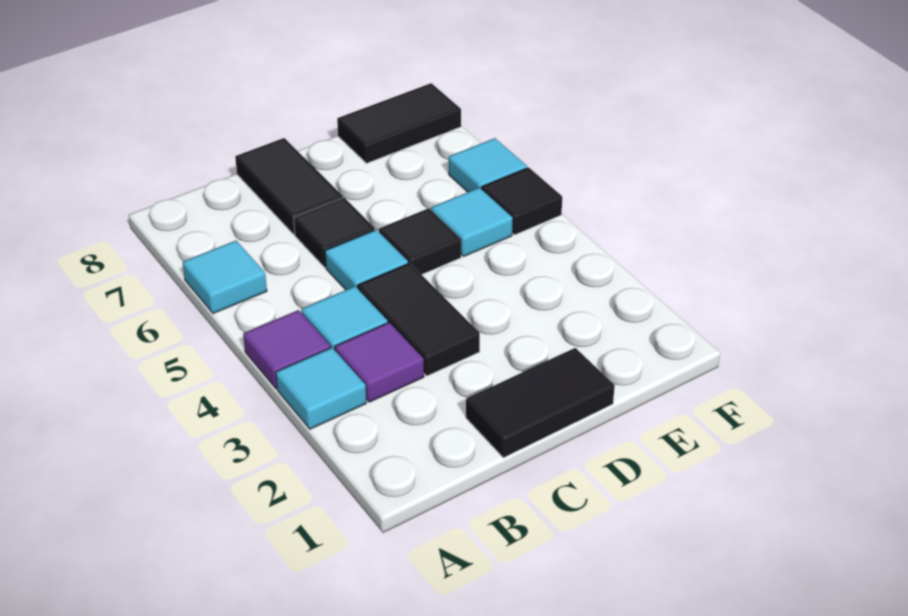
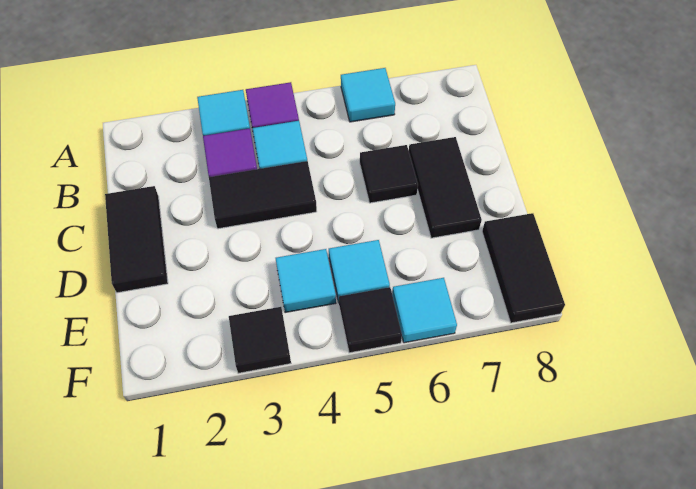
cyan 1x1 tile [325,230,408,290] -> cyan 1x1 tile moved to [276,249,336,313]
black 1x2 tile [235,138,343,234] -> black 1x2 tile turned to [409,137,482,238]
black 1x1 tile [379,208,461,275] -> black 1x1 tile moved to [229,307,291,373]

